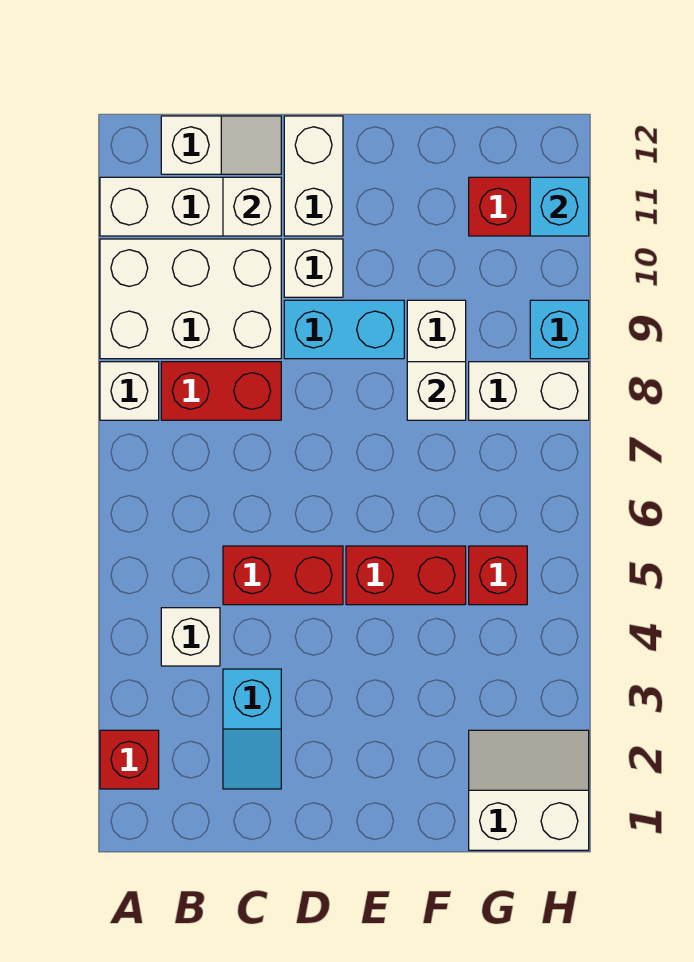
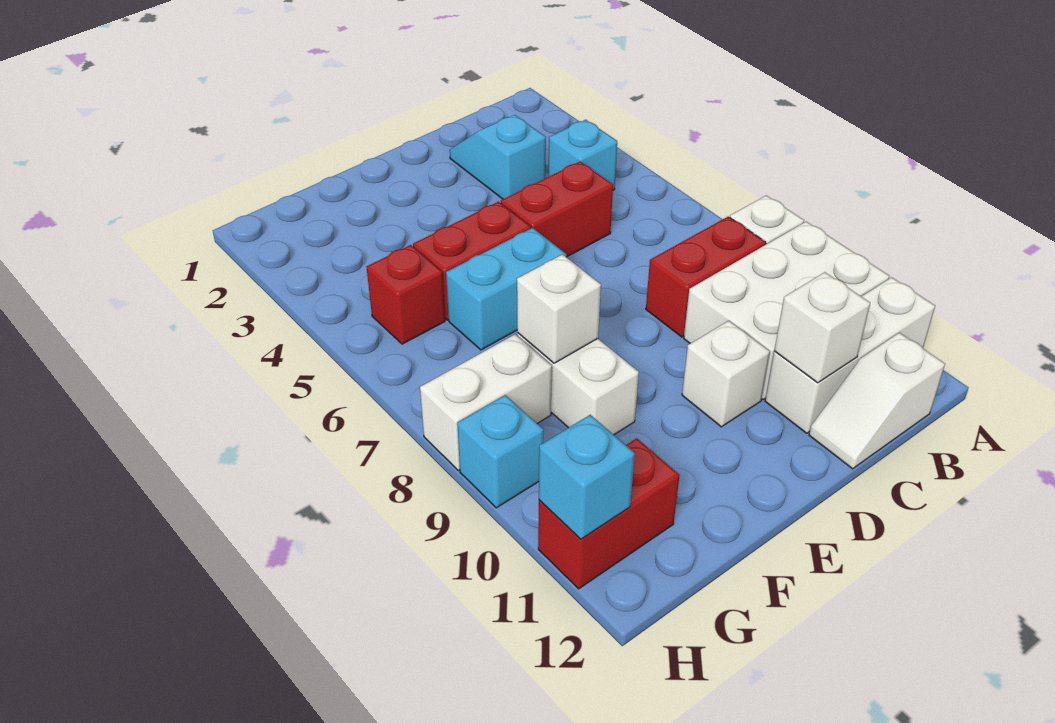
red 1x1 brick [100,730,159,789] -> none
white 1x1 brick [161,608,220,666] -> cyan 1x1 brick [549,120,617,190]
cyan 1x2 brick [284,300,404,359] -> cyan 1x2 brick moved to [446,228,566,350]
white 1x2 brick [284,116,343,236] -> none
white 2x2 slope [469,730,589,850] -> none

